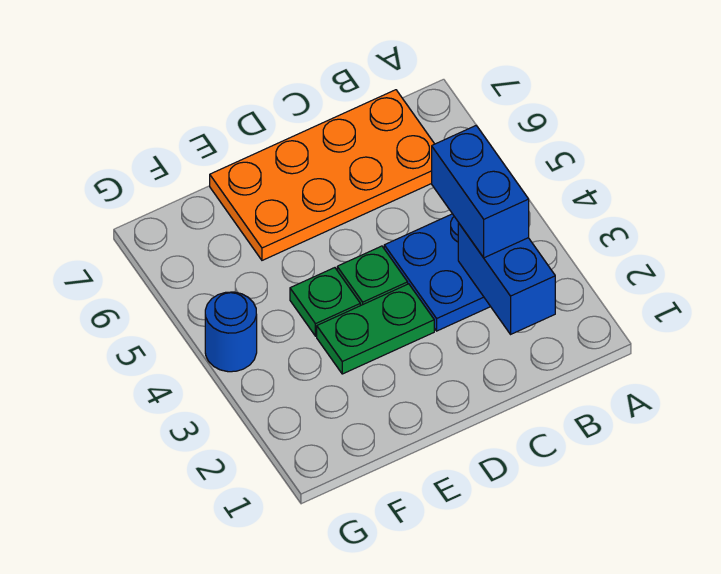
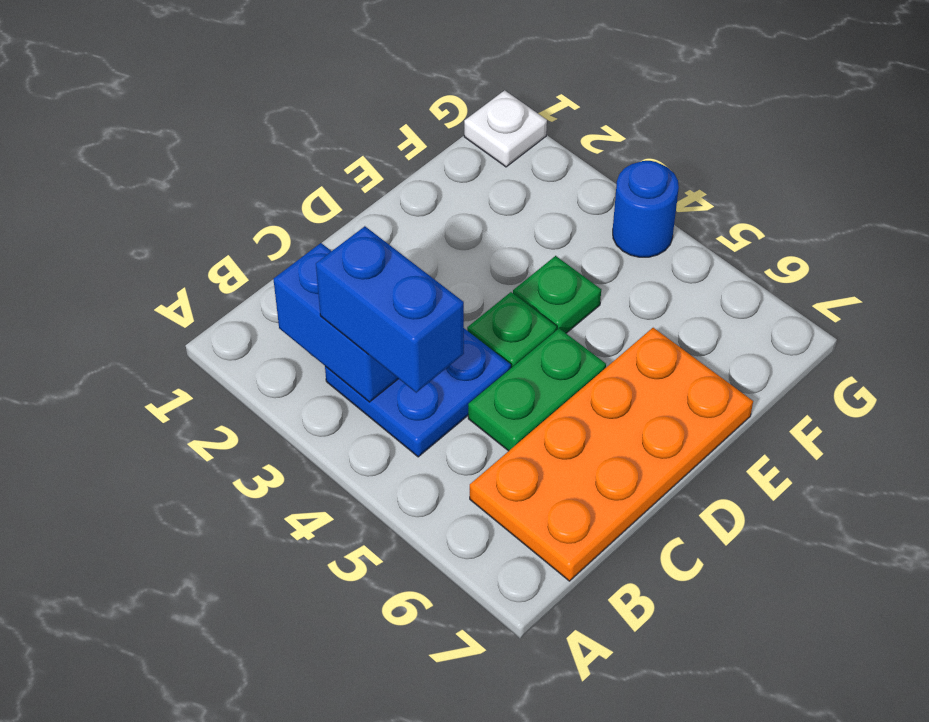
green 1x2 plate [317,284,434,374] -> green 1x2 plate moved to [468,328,606,451]
none -> white 1x1 plate [464,90,547,167]

